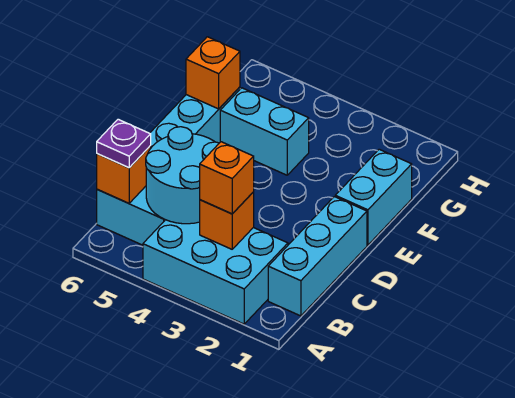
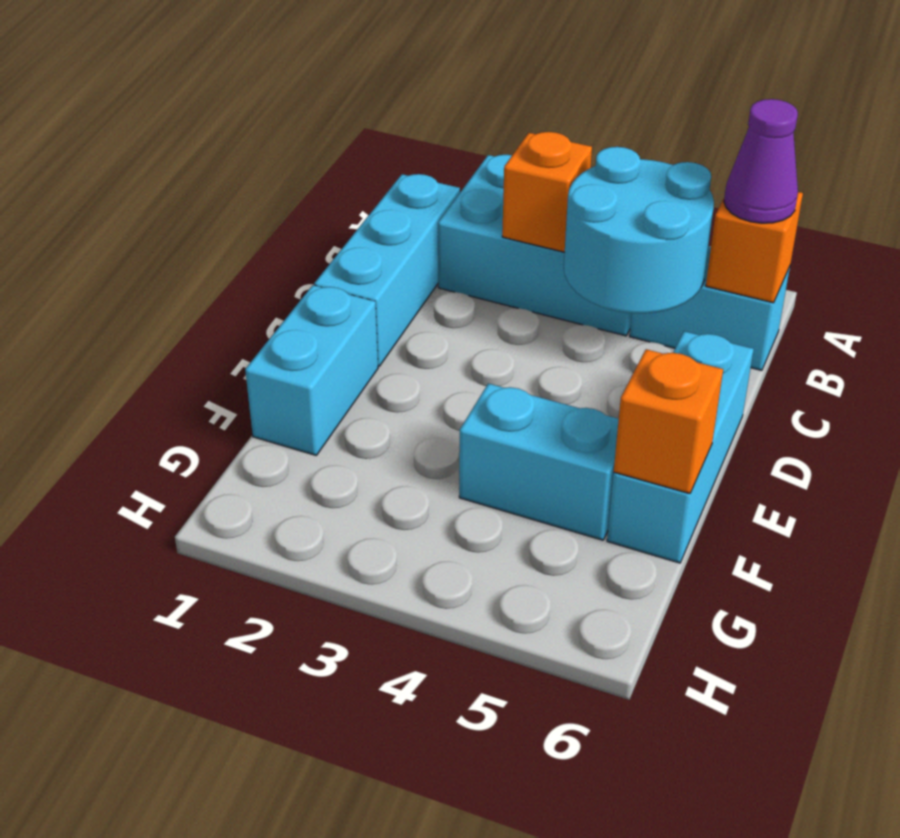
orange 1x1 brick [200,142,254,214] -> none
purple 1x1 plate [97,119,151,168] -> purple 1x1 cone [724,99,798,223]

